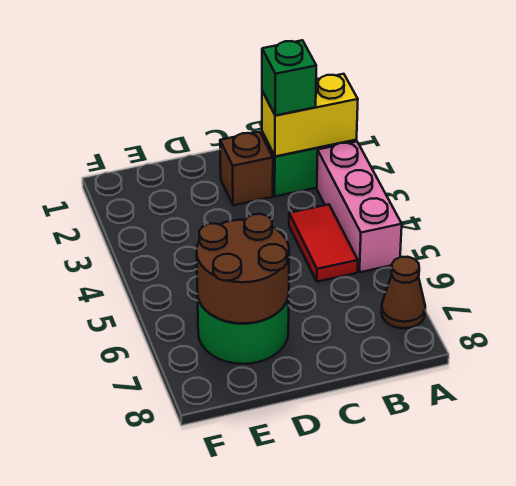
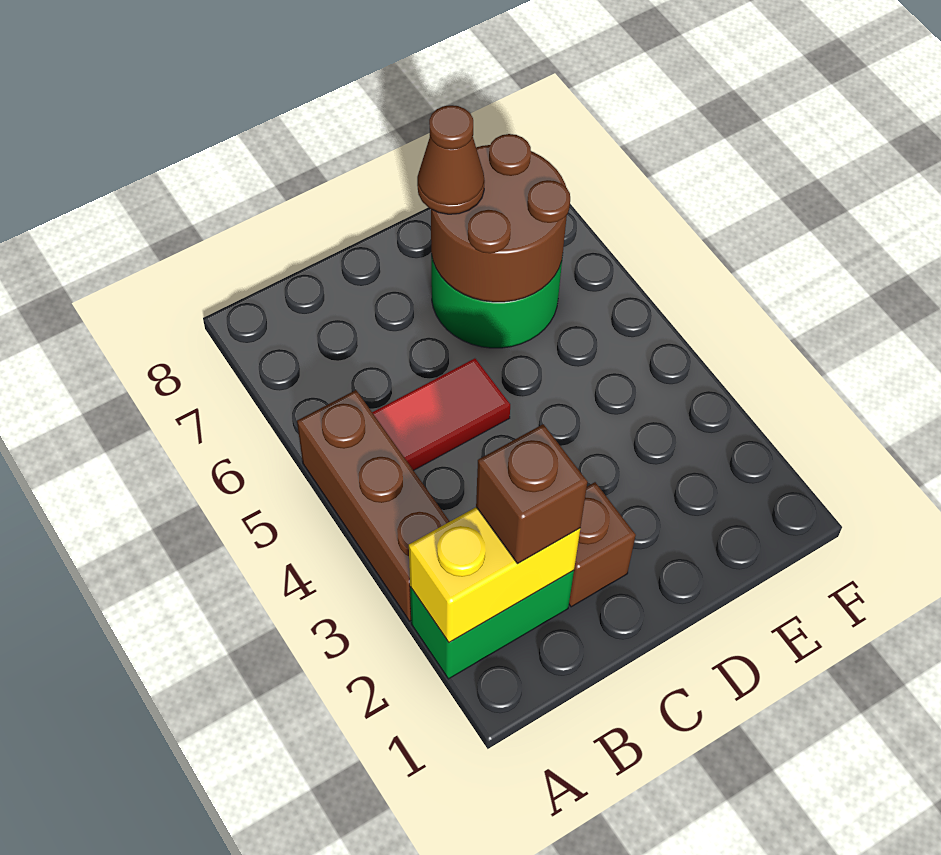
pink 1x3 brick [317,141,402,272] -> brown 1x3 brick [297,390,450,621]
brown 1x1 cone [381,257,425,328] -> brown 1x1 cone moved to [417,105,485,214]
green 1x1 brick [262,40,316,115] -> brown 1x1 brick [476,424,587,564]
red 1x2 tile [289,204,358,282] -> red 1x2 tile turned to [372,358,510,470]

